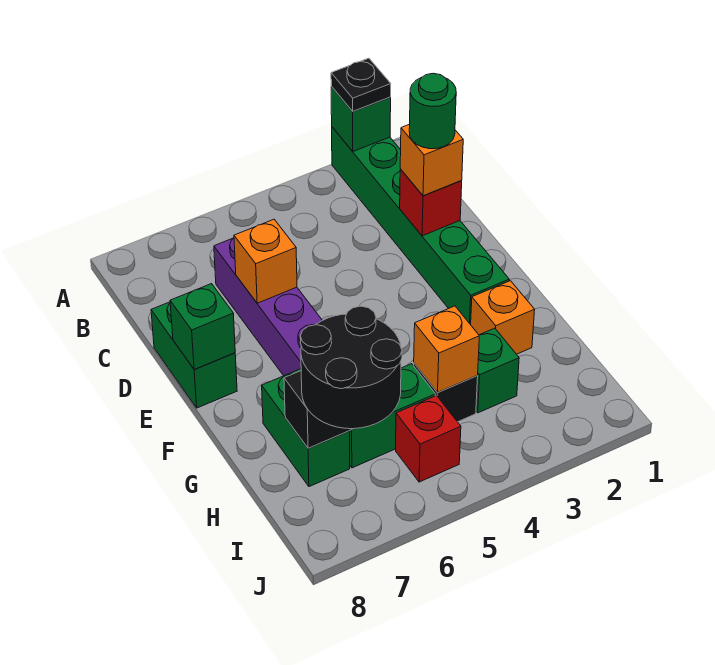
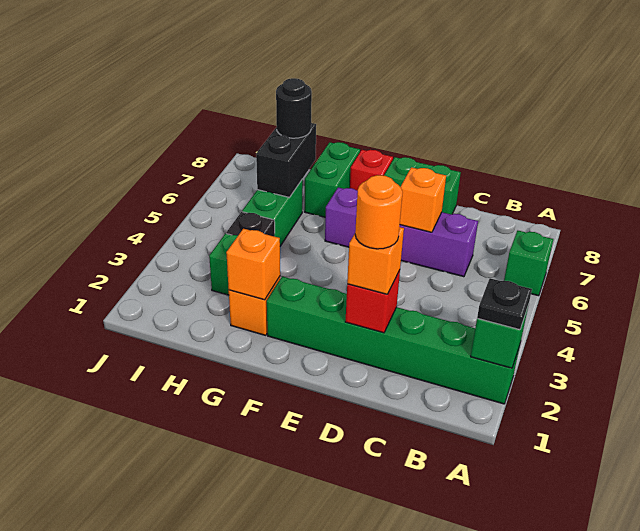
green 1x1 round brick [409,73,456,149] -> orange 1x1 round brick [355,175,403,249]
green 1x1 brick [170,284,235,369] -> green 1x1 brick moved to [504,231,553,296]
green 1x2 brick [262,369,350,487] -> green 1x2 brick turned to [304,142,360,217]
orange 1x1 brick [414,306,479,392] -> orange 1x1 brick moved to [226,229,280,300]
black 2x2 round brick [301,306,402,429] -> black 1x1 round brick [276,78,312,138]
red 1x1 brick [396,396,461,482] -> red 1x1 brick moved to [350,150,393,191]

